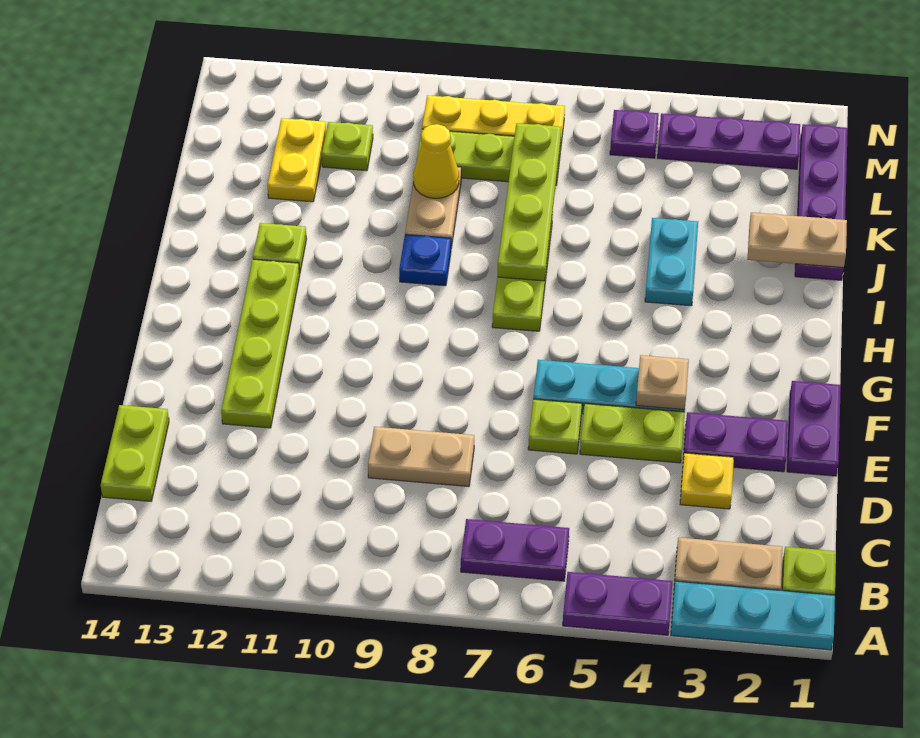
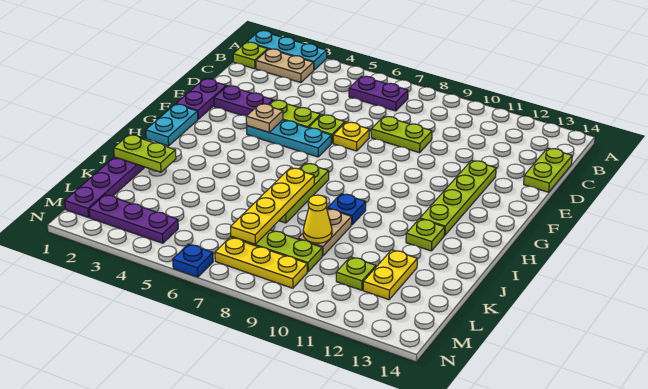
purple 1x2 plate [563,572,672,635] -> none
yellow 1x1 plate [680,453,734,509] -> yellow 1x1 plate moved to [333,122,370,151]
tan 1x2 plate [368,427,474,487] -> lime 1x2 plate [371,116,432,153]
cyan 1x2 plate [645,218,698,306] -> cyan 1x2 plate moved to [146,104,198,146]
lime 1x4 plate [498,123,561,281] -> yellow 1x4 plate [231,168,314,244]
tan 1x2 plate [747,212,847,268] -> lime 1x2 plate [114,135,176,172]
purple 1x1 plate [610,110,659,158] -> none
none -> blue 1x1 plate [173,244,213,277]

